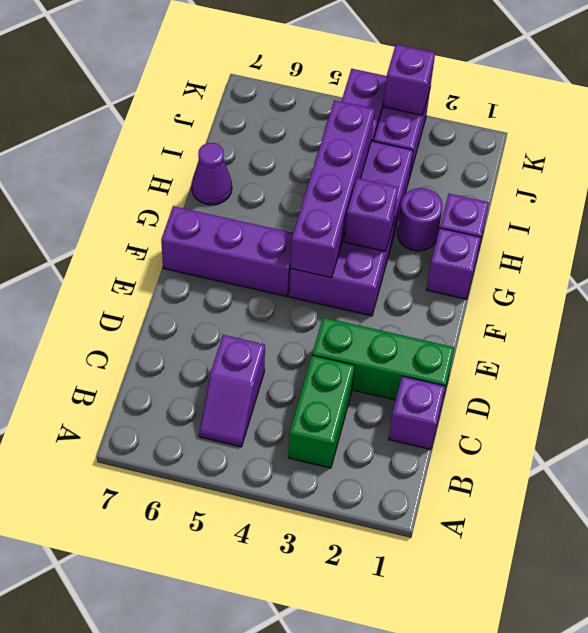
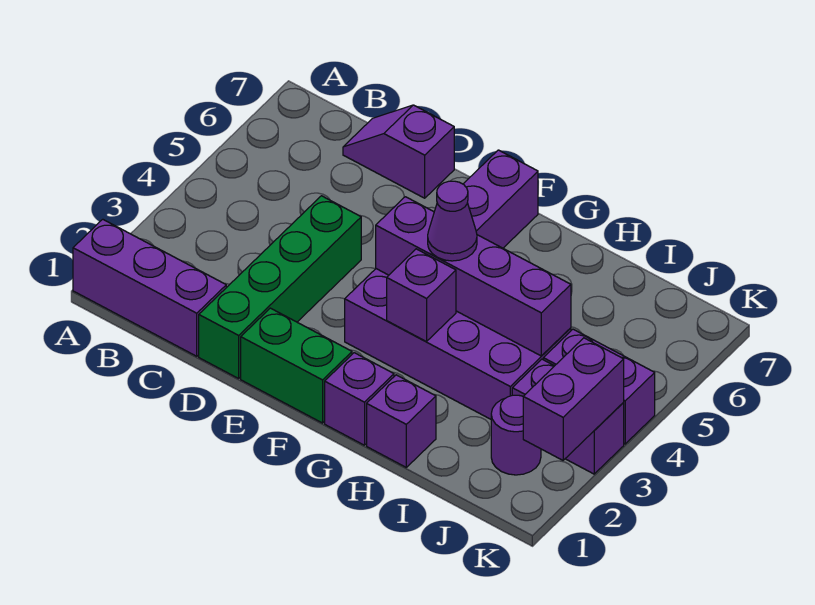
green 1x2 brick [288,355,355,468] -> green 1x2 brick moved to [241,308,352,423]
purple 1x2 slope [199,335,265,447] -> purple 1x2 slope moved to [343,105,454,198]
purple 1x1 brick [389,376,445,449] -> purple 1x3 brick [73,219,226,356]
green 1x3 brick [312,317,454,402] -> green 1x4 brick [199,196,361,378]
purple 1x1 round brick [397,188,443,251] -> purple 1x1 round brick moved to [491,395,541,475]
purple 1x1 cone [192,143,232,205] -> purple 1x1 cone moved to [428,181,477,261]
purple 1x1 brick [383,45,435,115] -> purple 1x2 brick [523,338,624,460]

